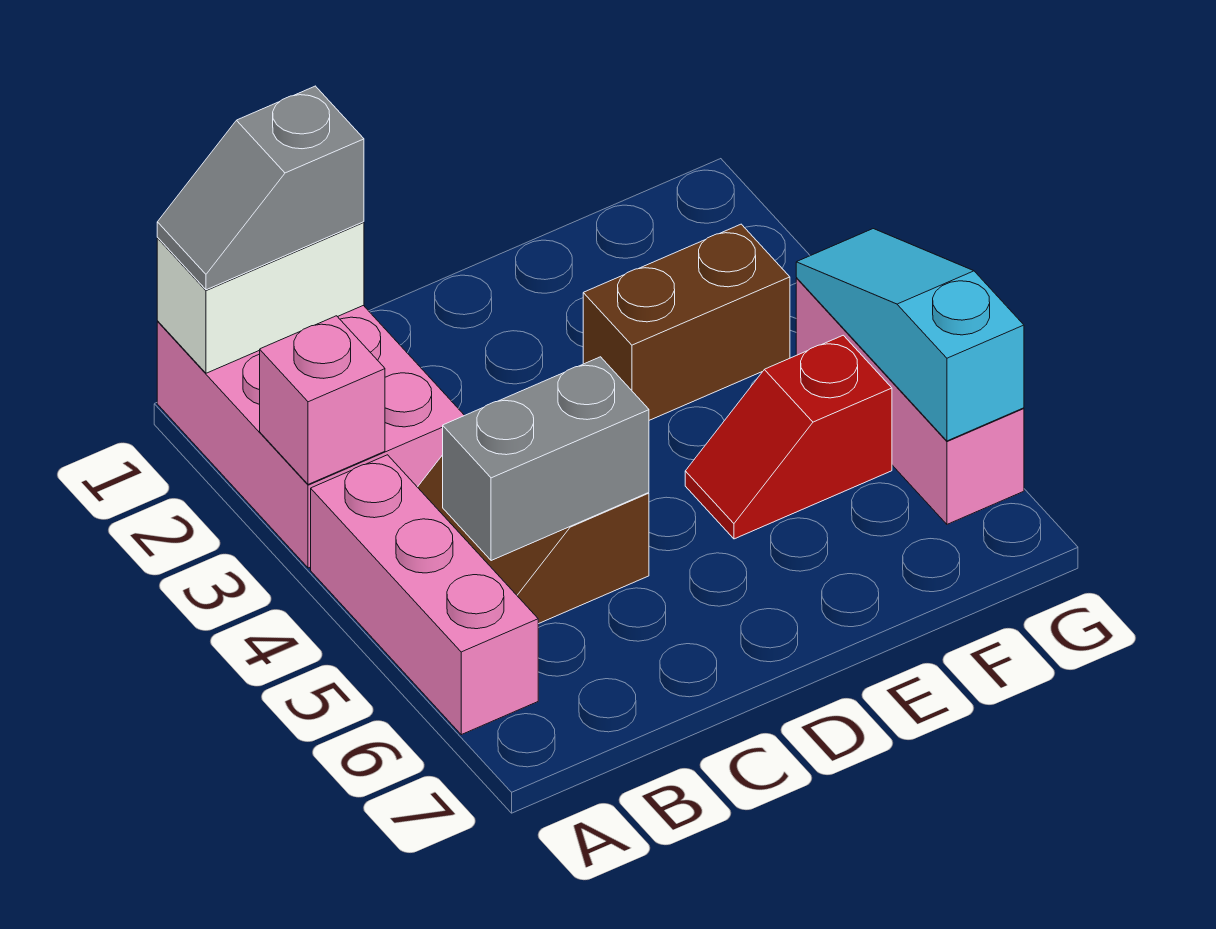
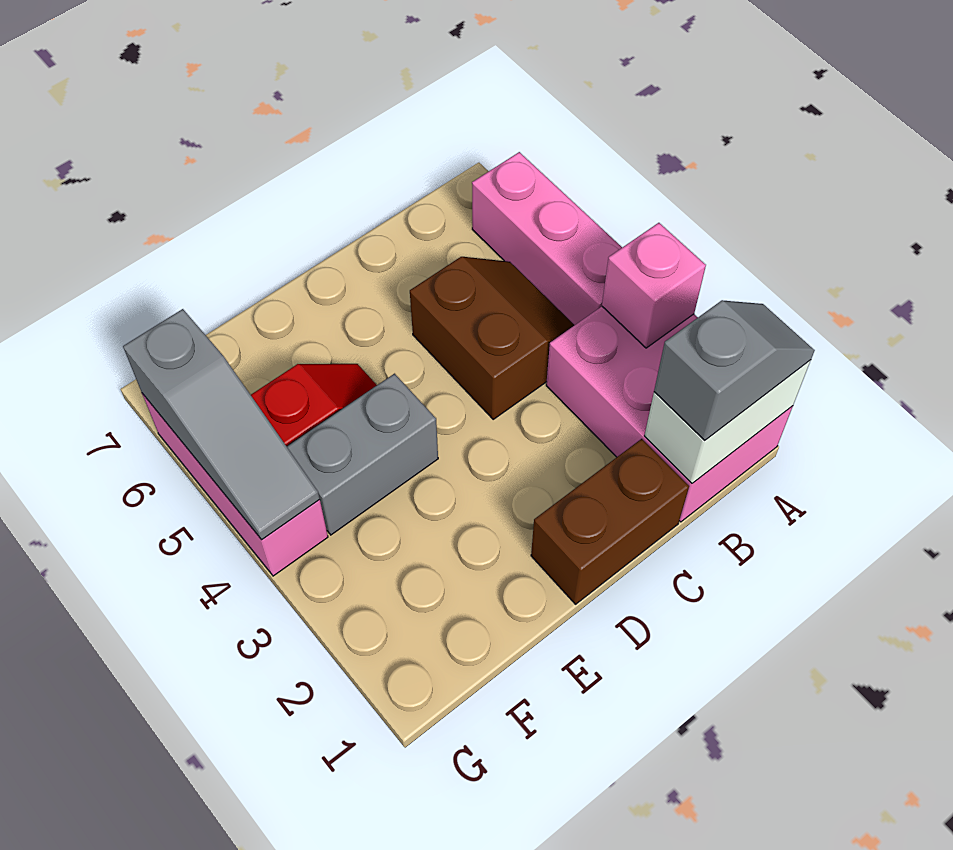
grey 1x2 brick [443,357,649,561] -> grey 1x2 brick moved to [287,374,438,535]
brown 1x2 brick [583,224,790,420] -> brown 1x2 brick moved to [531,439,689,604]
cyan 1x3 slope [796,229,1024,441] -> grey 1x3 slope [123,309,320,540]

